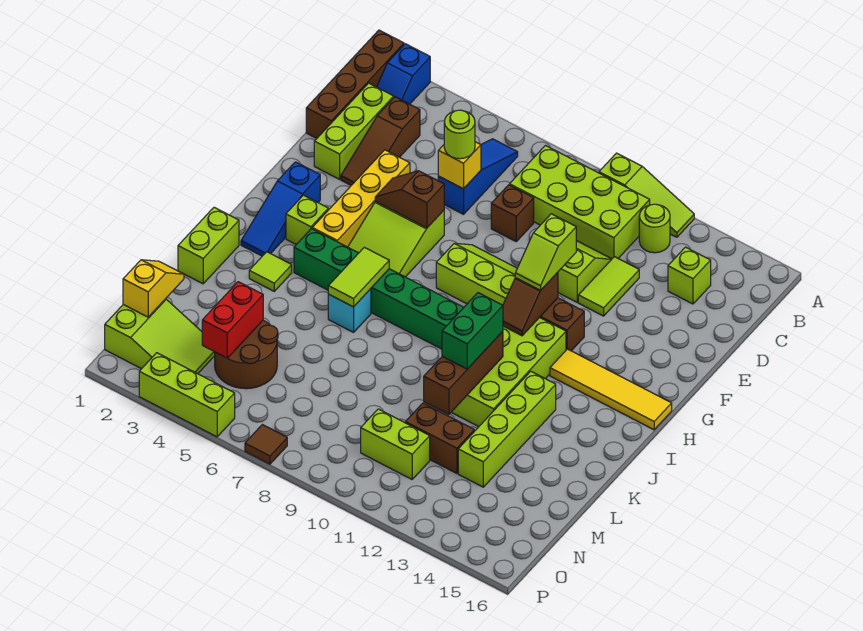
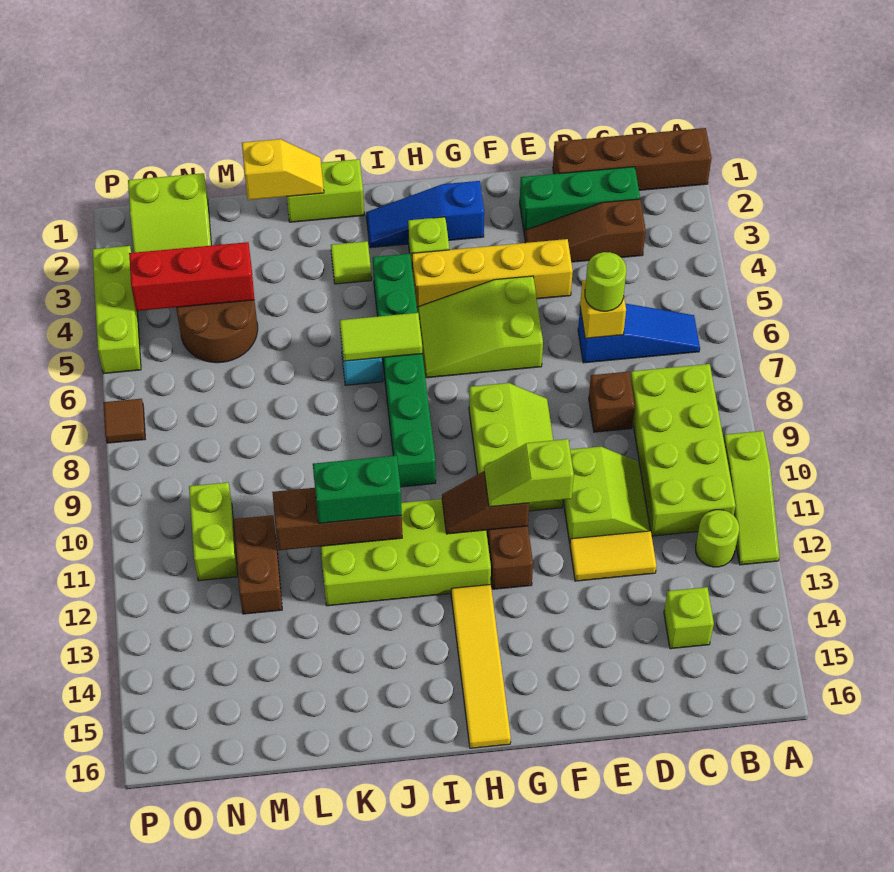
blue 1x2 slope [377,44,430,104] -> none
lime 1x3 brick [314,83,394,179] -> green 1x3 brick [520,167,640,230]
lime 1x2 tile [578,257,639,316] -> yellow 1x2 tile [570,531,656,581]
brown 1x2 slope [375,171,444,228] -> none
lime 1x4 brick [458,371,556,487] -> none
yellow 1x2 slope [123,260,184,317] -> yellow 1x2 slope moved to [242,139,324,200]
red 1x2 brick [202,282,263,358] -> red 1x3 brick [129,242,254,311]

